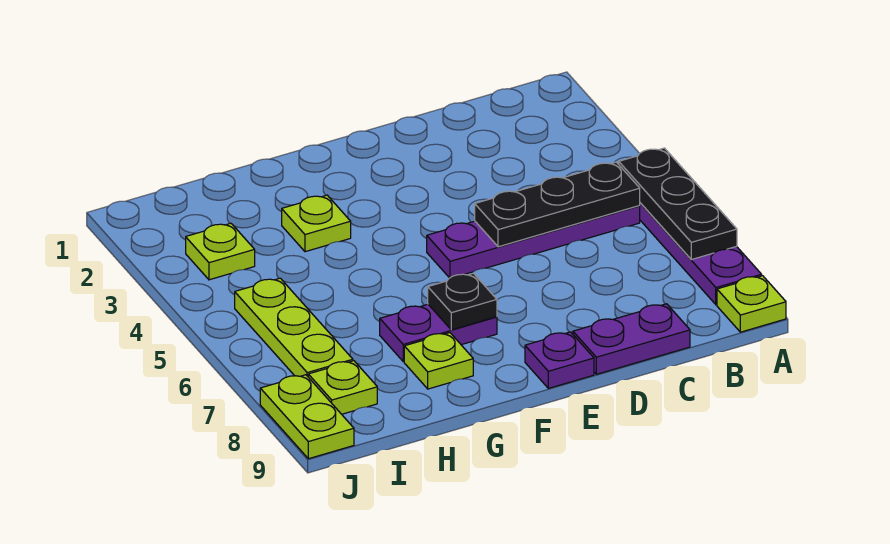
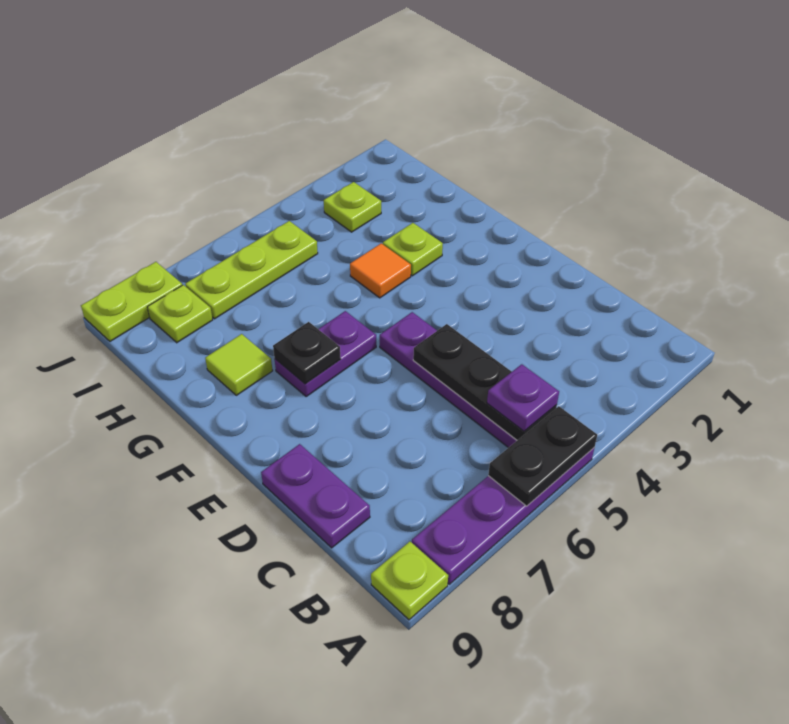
black 1x3 plate [619,148,737,260] -> black 1x2 plate [488,406,597,506]
purple 1x1 plate [525,332,594,388] -> purple 1x1 plate moved to [487,364,559,431]
purple 1x2 plate [380,304,497,362] -> purple 1x2 plate turned to [275,311,376,396]
none -> orange 1x1 tile [350,243,411,298]
lime 1x1 plate [404,333,473,389] -> lime 1x1 tile [205,334,273,395]

